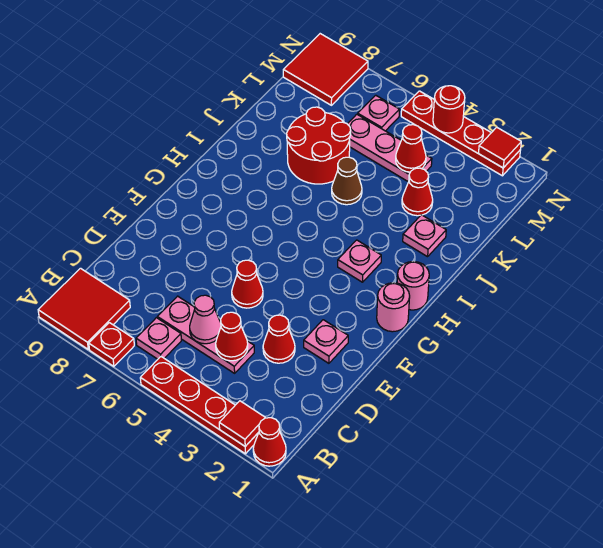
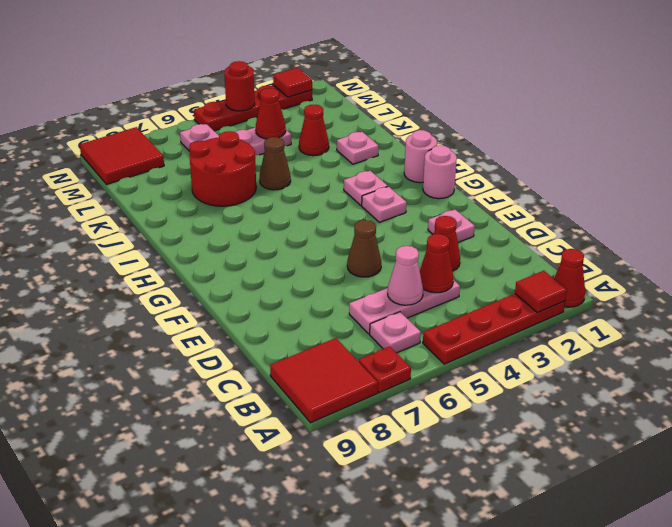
red 1x1 cone [232,260,263,308] -> brown 1x1 cone [347,220,381,277]
none -> pink 1x1 plate [362,187,407,222]

